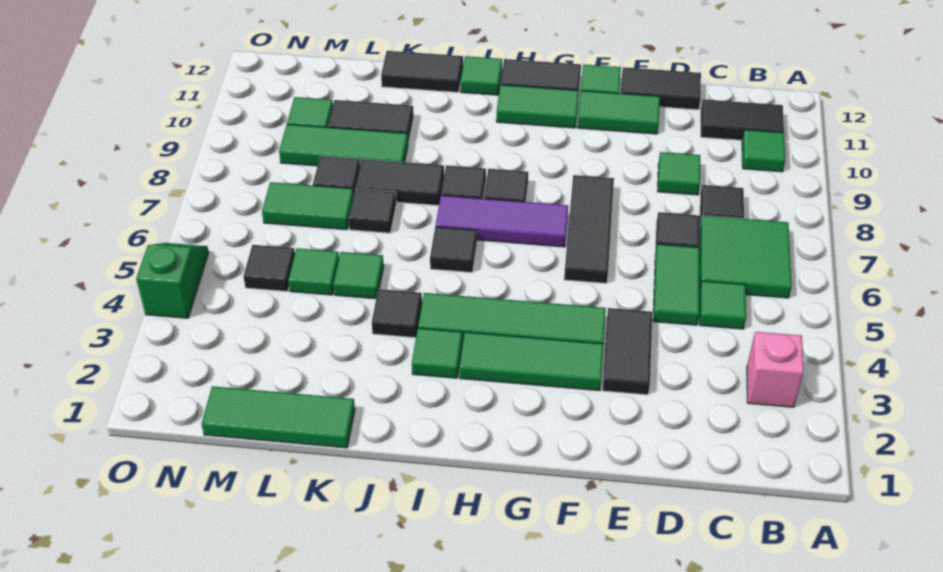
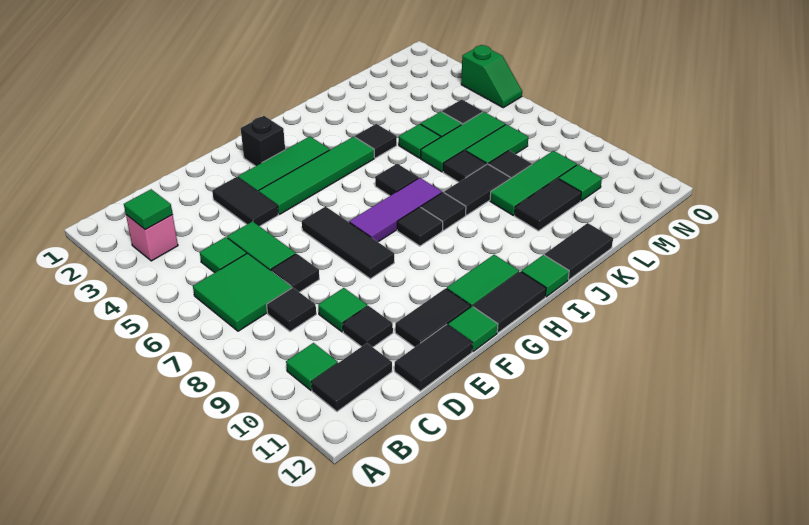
none -> black 1x1 tile [343,306,393,347]
green 1x2 tile [578,91,660,134] -> black 1x2 tile [395,288,471,347]
none -> black 1x1 brick [241,116,285,166]
green 1x1 tile [412,328,462,378] -> green 1x1 tile moved to [124,189,173,230]
green 1x3 tile [201,386,355,448] -> green 1x3 tile moved to [421,112,505,172]

